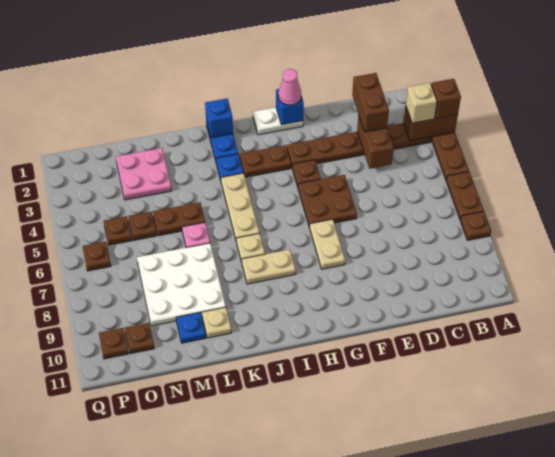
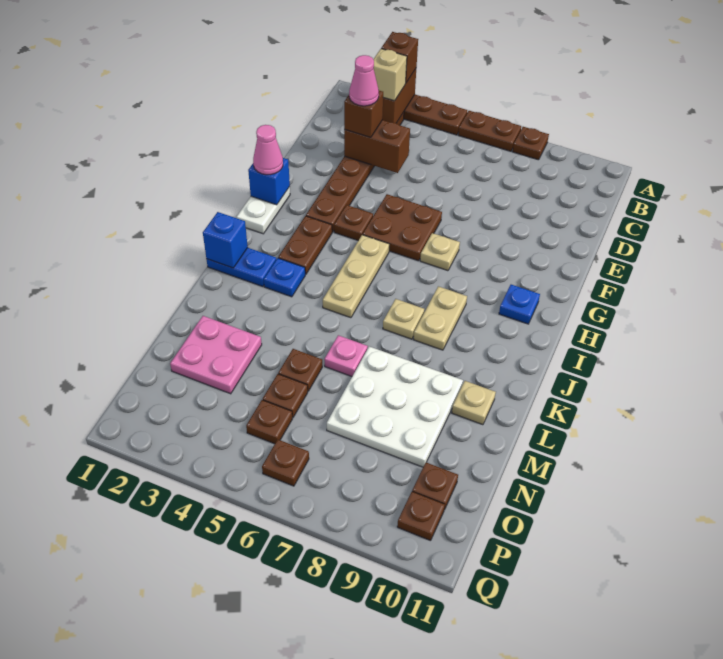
brown 1x2 brick [352,73,389,132] -> brown 1x1 brick [344,91,383,137]
none -> pink 1x1 cone [349,55,379,106]
tan 1x2 plate [310,219,345,269] -> tan 1x1 plate [420,233,460,271]
tan 1x3 plate [221,173,259,239] -> tan 1x3 plate turned to [323,235,389,318]
brown 1x2 plate [153,202,205,236] -> brown 1x1 plate [278,349,322,391]
blue 1x1 plate [176,312,206,343] -> blue 1x1 plate moved to [499,285,540,324]

